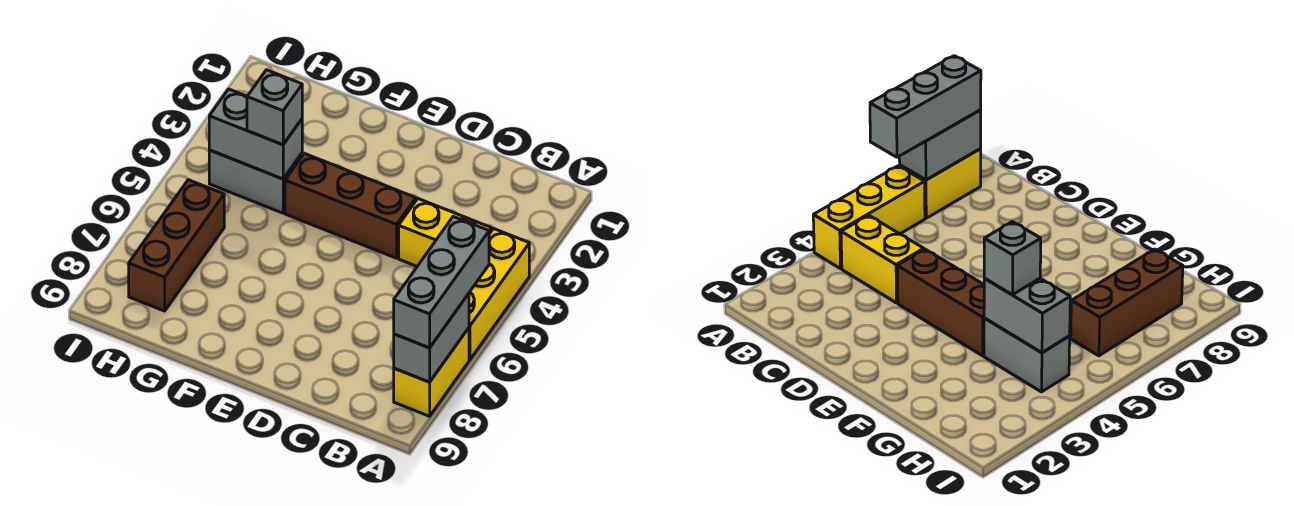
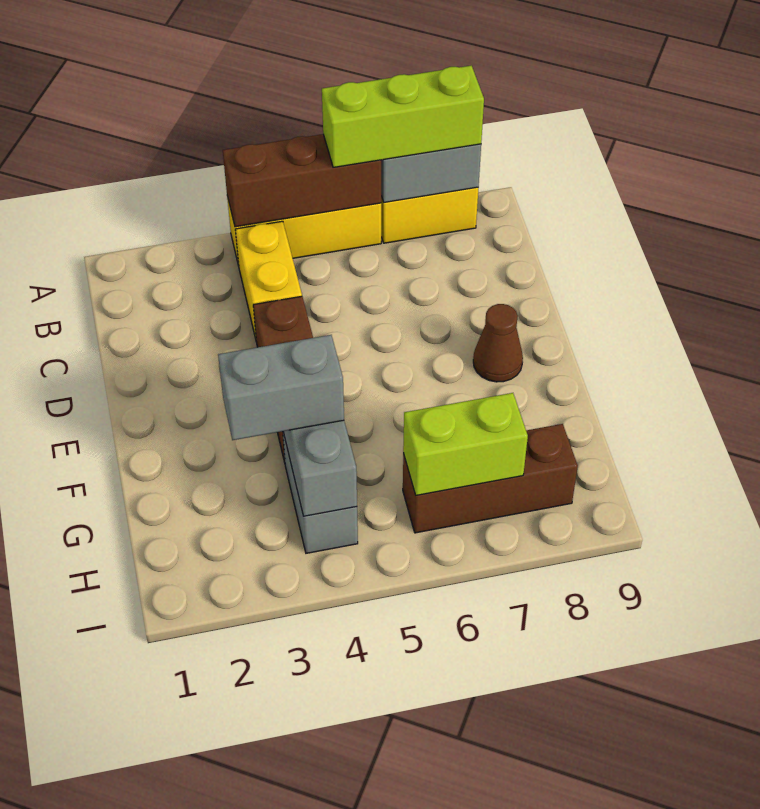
none -> brown 1x3 brick [223,134,381,227]
grey 1x3 brick [394,217,489,348] -> lime 1x3 brick [322,66,484,167]
none -> brown 1x1 cone [473,304,523,382]
grey 1x1 brick [247,70,302,145] -> grey 1x2 brick [218,335,344,440]
none -> lime 1x2 brick [403,393,528,495]

